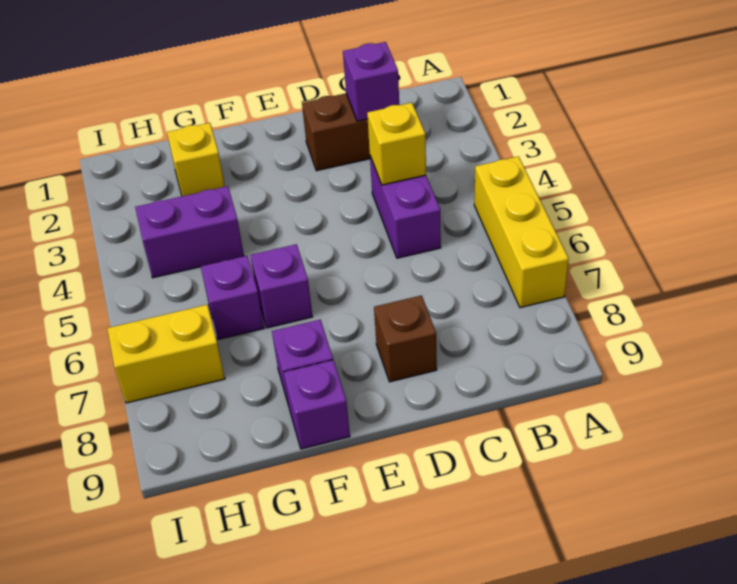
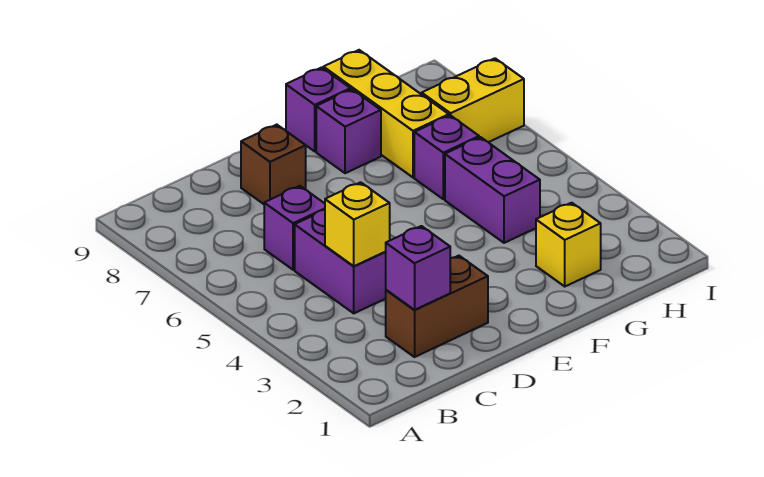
yellow 1x3 brick [474,156,569,308] -> yellow 1x3 brick moved to [323,50,449,177]
purple 1x1 brick [250,244,313,328] -> purple 1x1 brick moved to [264,186,325,270]
purple 1x2 brick [135,186,244,278] -> purple 1x2 brick turned to [445,137,540,243]

